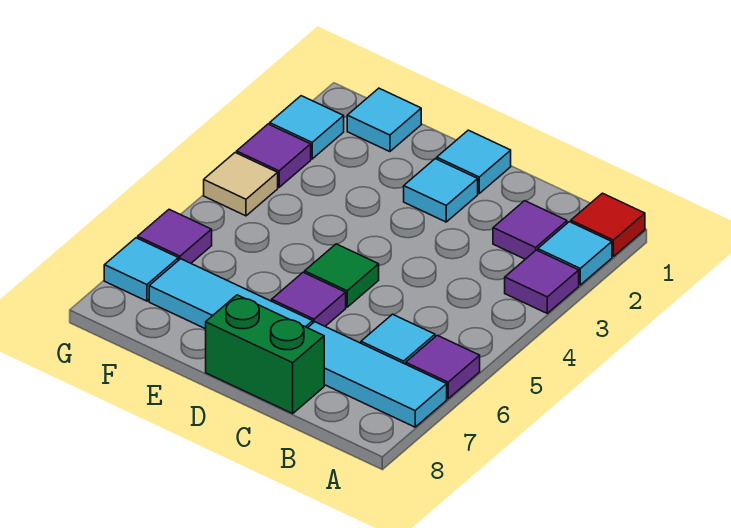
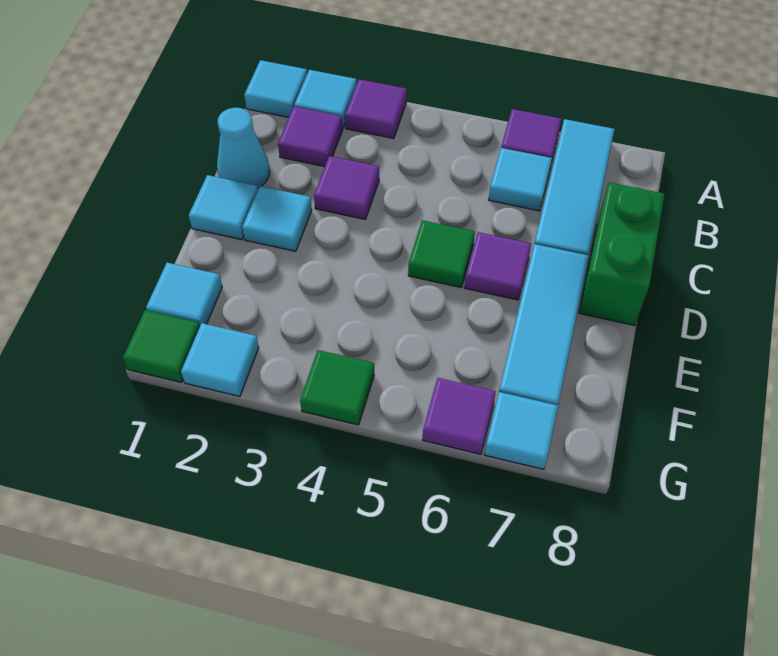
red 1x1 tile [571,193,645,256] -> cyan 1x1 tile [244,60,307,117]
none -> cyan 1x1 cone [217,108,270,188]
none -> green 1x1 tile [123,310,200,383]
purple 1x1 tile [237,124,311,187] -> purple 1x1 tile moved to [314,156,379,219]
tan 1x1 tile [204,153,278,216] -> green 1x1 tile [300,350,374,425]

